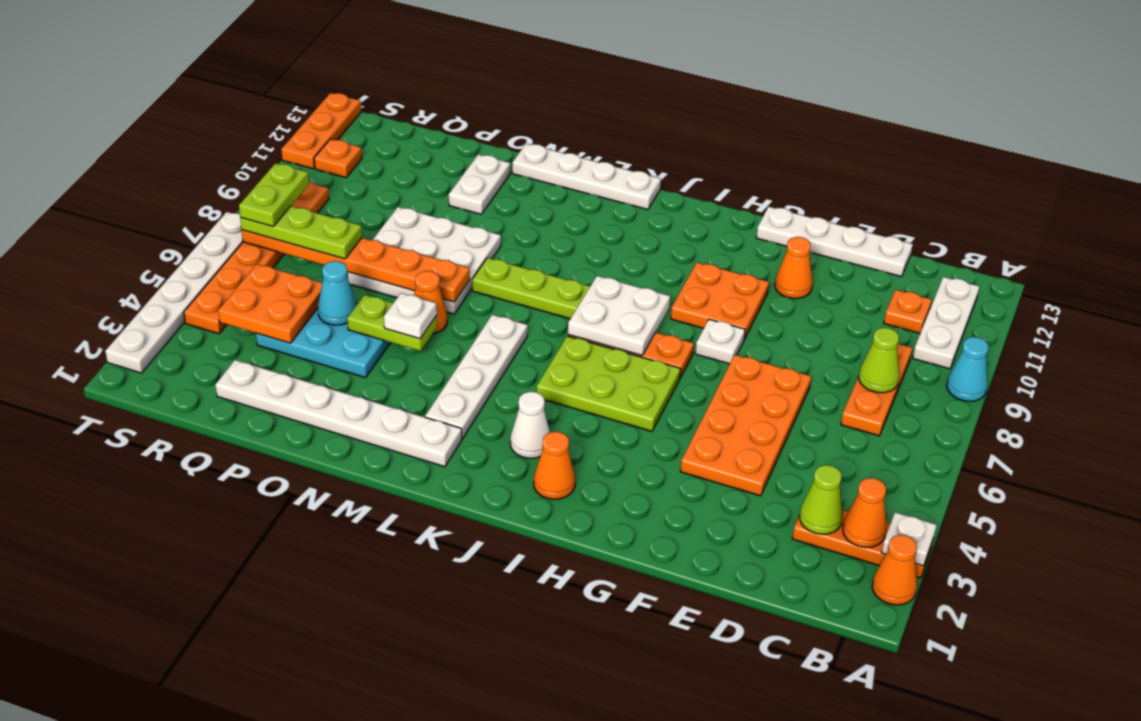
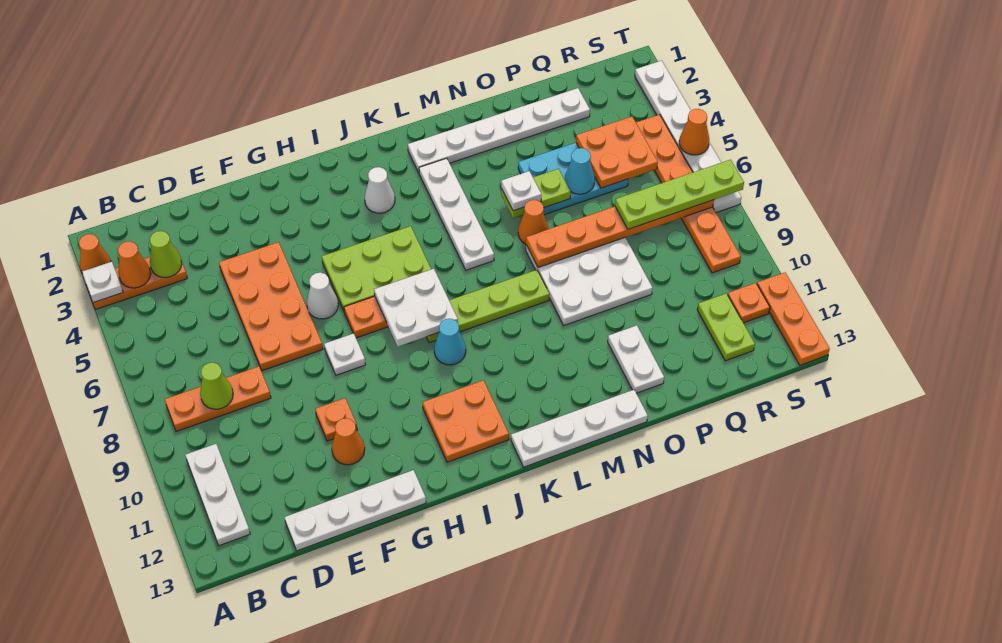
cyan 1x1 cone [947,337,989,401] -> cyan 1x1 cone moved to [434,319,466,365]
orange 1x3 plate [841,343,912,436] -> orange 1x3 plate turned to [165,366,271,432]
orange 1x1 plate [884,290,932,333] -> orange 1x1 plate moved to [315,398,357,441]
none -> white 1x1 cone [307,273,338,319]
orange 2x2 plate [671,262,769,339] -> orange 2x2 plate moved to [422,380,509,462]
orange 1x1 cone [534,431,575,499] -> orange 1x1 cone moved to [679,109,709,155]
lime 1x3 plate [240,206,362,259] -> lime 1x4 plate [615,160,744,229]
lime 1x2 plate [239,163,309,226] -> lime 1x2 plate moved to [697,293,755,361]

